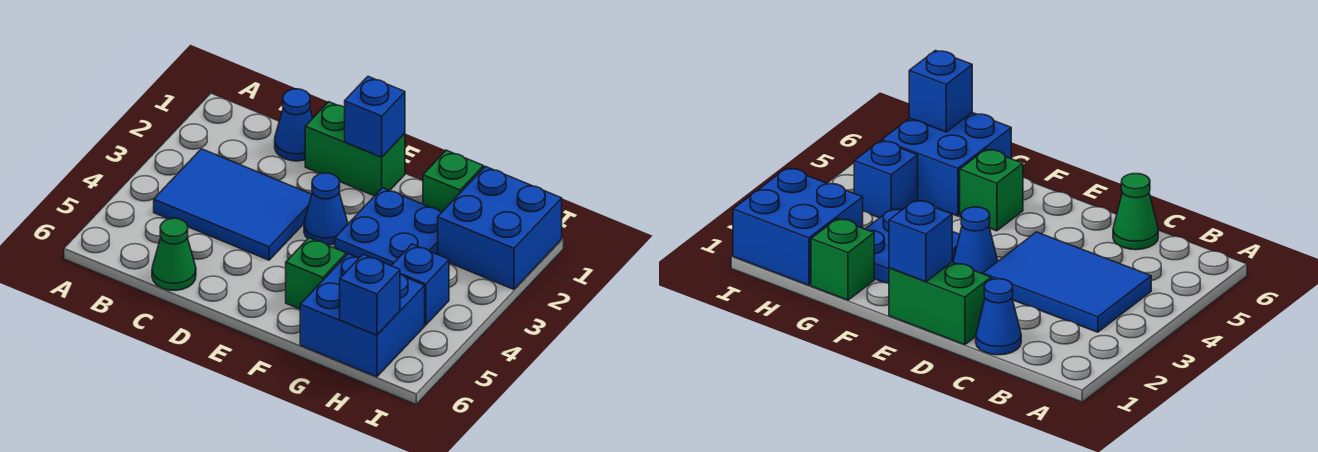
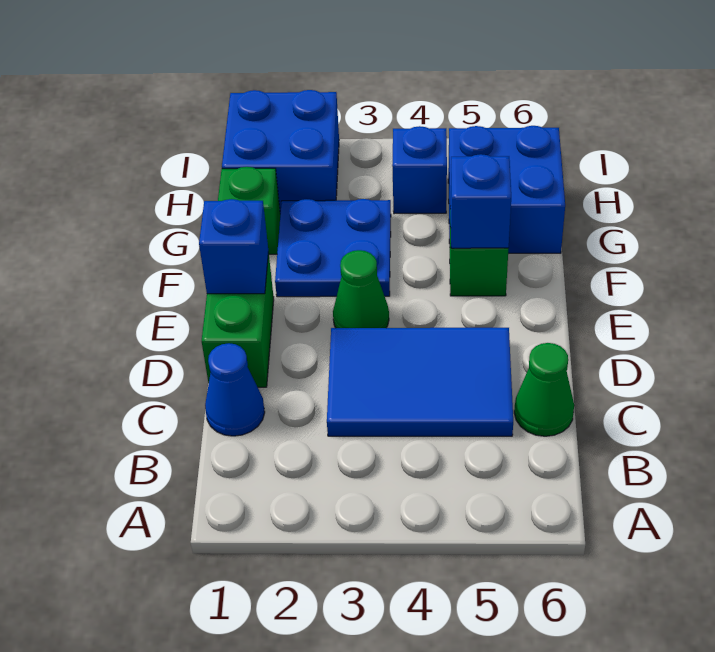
blue 2x3 tile [154,149,312,260] -> blue 2x3 tile turned to [327,328,513,436]
blue 1x1 cone [304,173,348,245] -> green 1x1 cone [333,250,389,328]
blue 1x1 brick [340,254,400,335] -> blue 1x1 brick moved to [450,154,511,248]

